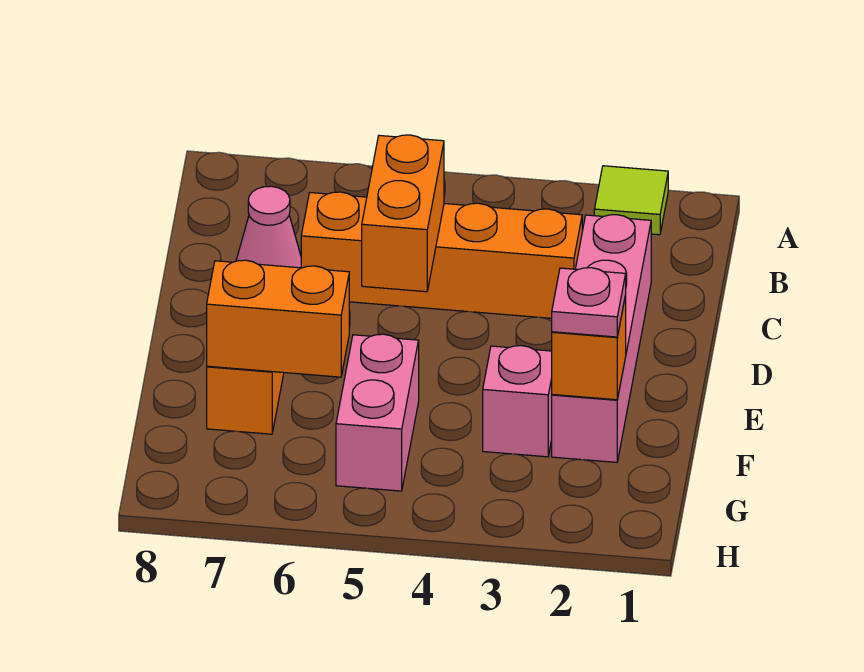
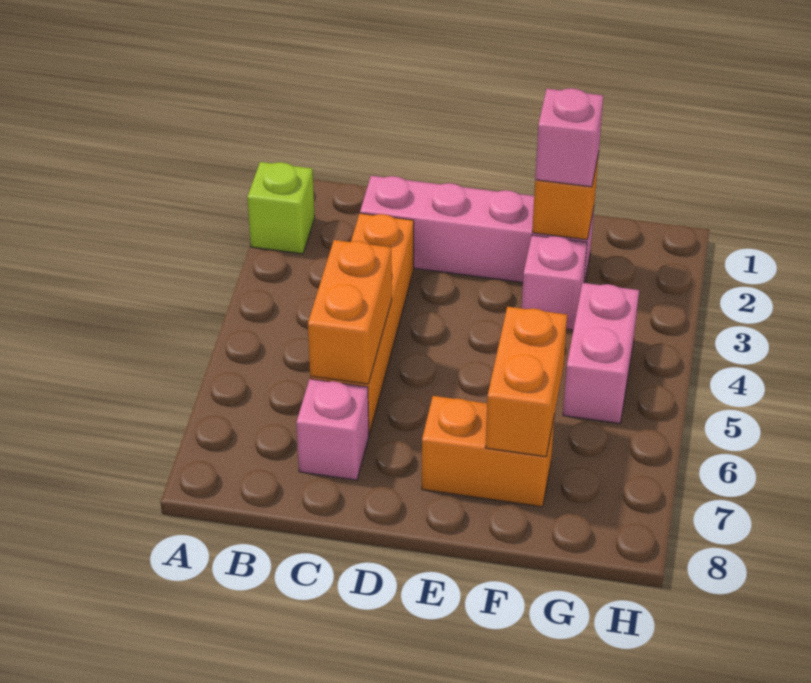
lime 1x1 tile [594,166,668,235] -> lime 1x1 brick [247,162,315,254]
orange 1x2 brick [362,135,444,292] -> orange 1x2 brick turned to [308,240,392,384]
pink 1x1 cone [236,186,301,268] -> pink 1x1 brick [296,379,369,480]
pink 1x1 plate [552,268,626,337] -> pink 1x1 brick [535,88,603,187]
pink 1x2 brick [336,334,419,491] -> pink 1x2 brick turned to [563,283,639,423]

